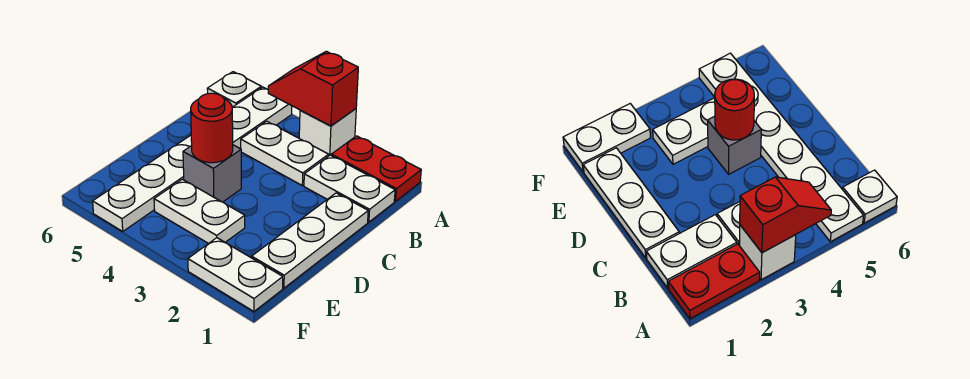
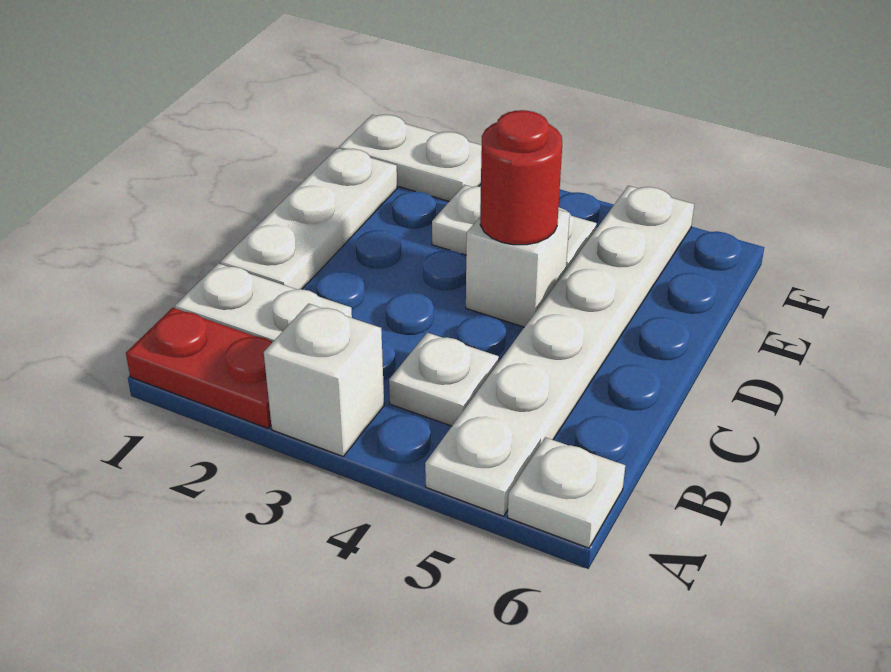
red 1x2 slope [268,51,358,126] -> none
white 1x2 plate [241,121,329,185] -> white 1x1 plate [389,333,499,426]
grey 1x1 brick [183,145,241,202] -> white 1x1 brick [466,209,570,327]

